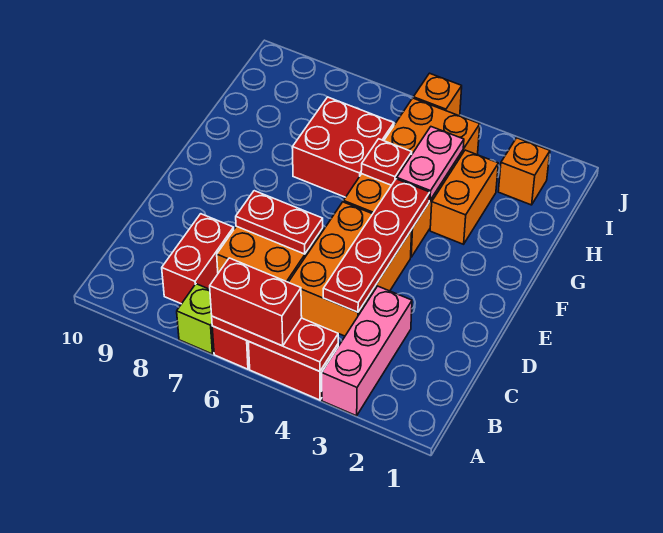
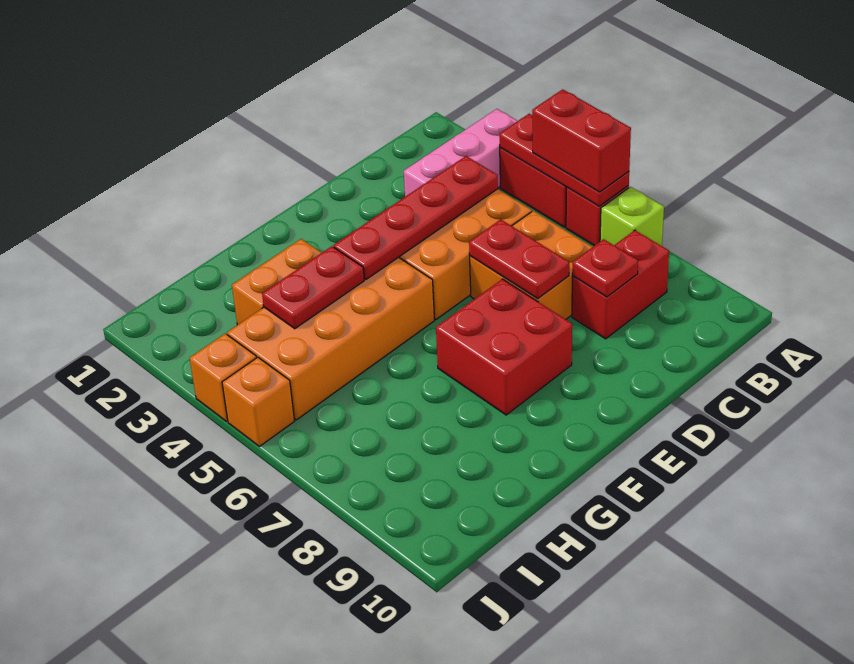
pink 1x2 plate [397,127,464,200] -> red 1x2 plate [262,246,364,329]
red 1x1 plate [361,139,412,185] -> red 1x1 plate moved to [572,239,638,297]
red 2x2 brick [292,97,394,197] -> red 2x2 brick moved to [436,279,572,415]
orange 1x1 brick [498,138,550,205] -> orange 1x1 brick moved to [190,334,257,421]

